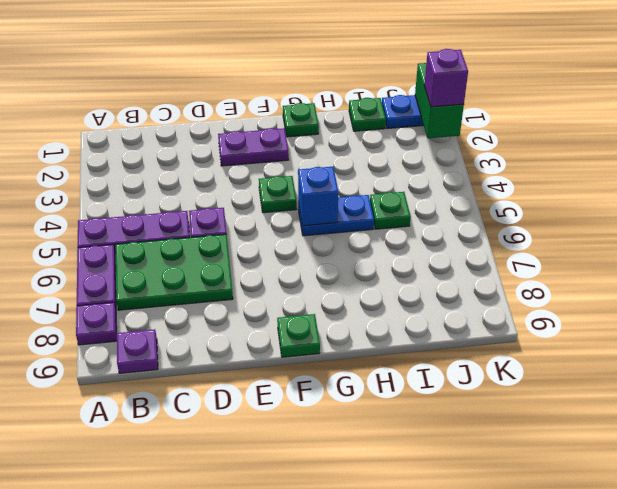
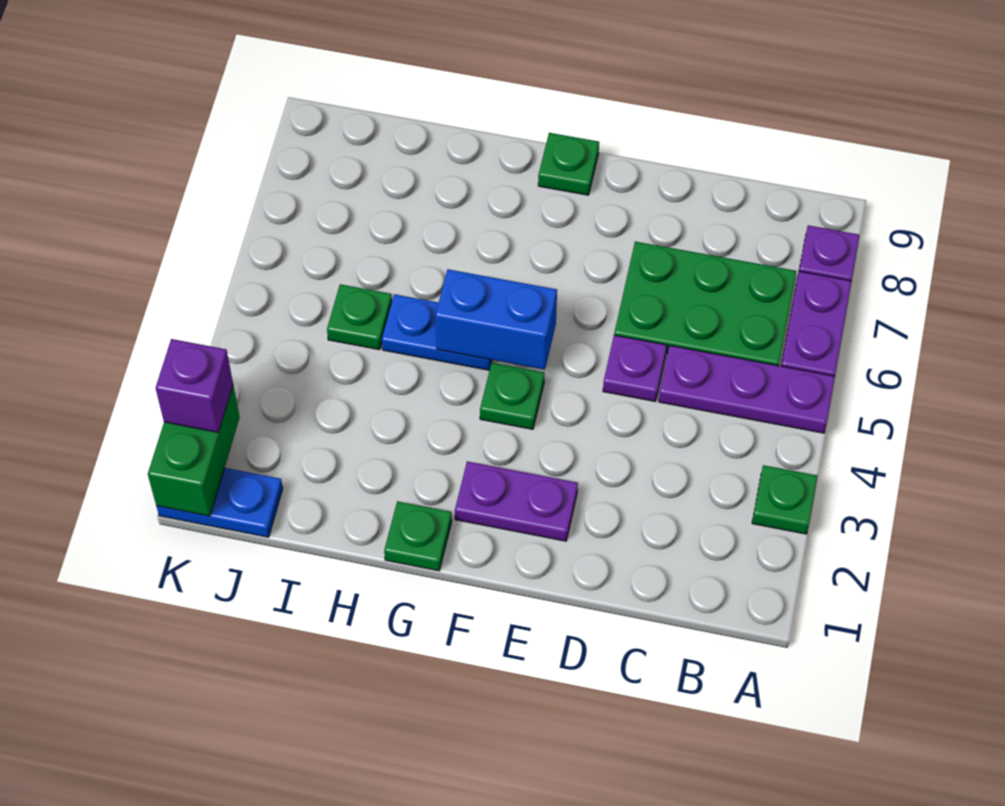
purple 1x1 plate [117,329,158,373] -> none
blue 1x1 brick [298,167,338,226] -> blue 1x2 brick [435,269,557,370]
green 1x1 plate [349,98,386,131] -> green 1x1 plate moved to [752,465,817,534]

